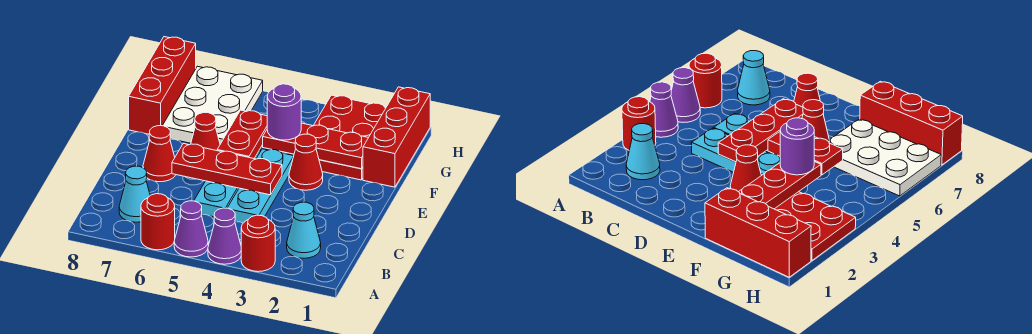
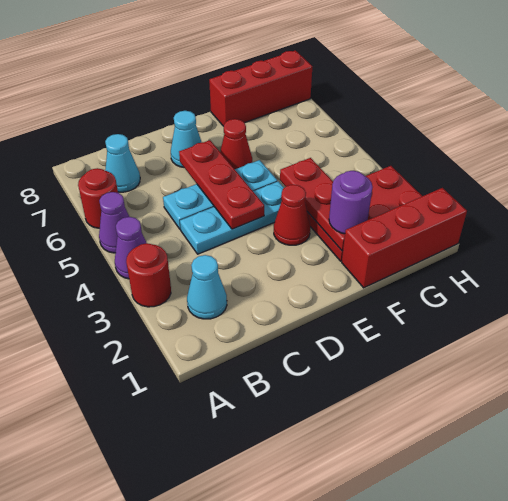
red 1x1 cone [143,126,176,182] -> cyan 1x1 cone [171,111,202,167]
red 1x2 plate [217,110,267,159] -> none
purple 1x1 round brick [267,84,301,140] -> purple 1x1 round brick moved to [329,171,372,234]
white 2x3 plate [163,66,263,144] -> none

